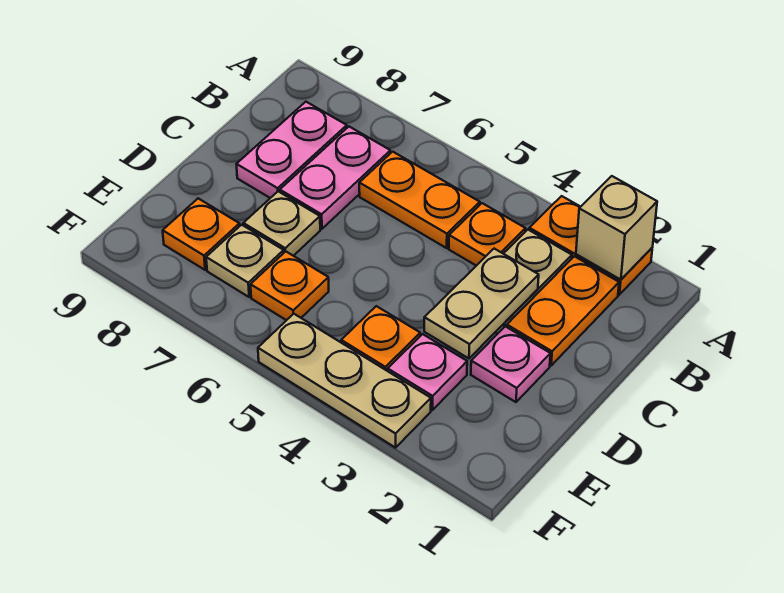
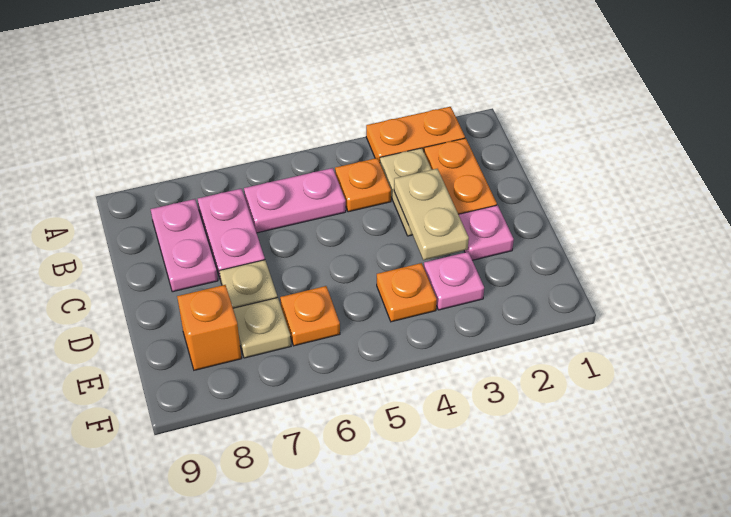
tan 1x1 brick [576,176,657,280] -> none
orange 1x2 plate [359,152,480,248] -> pink 1x2 plate [244,168,346,233]
orange 1x1 plate [163,198,240,270] -> orange 1x1 brick [177,285,242,370]
tan 1x3 plate [258,314,431,448] -> none

